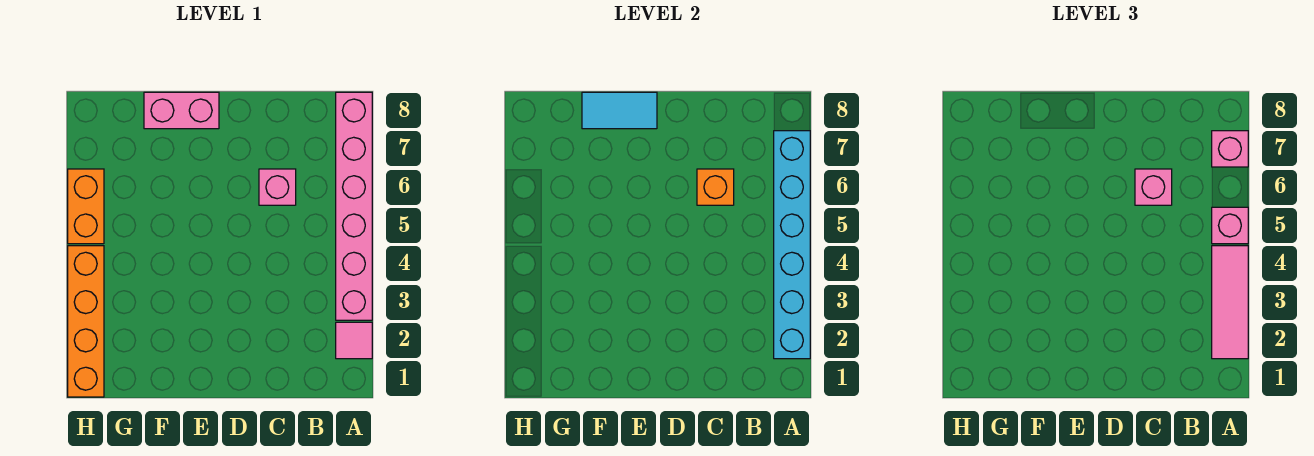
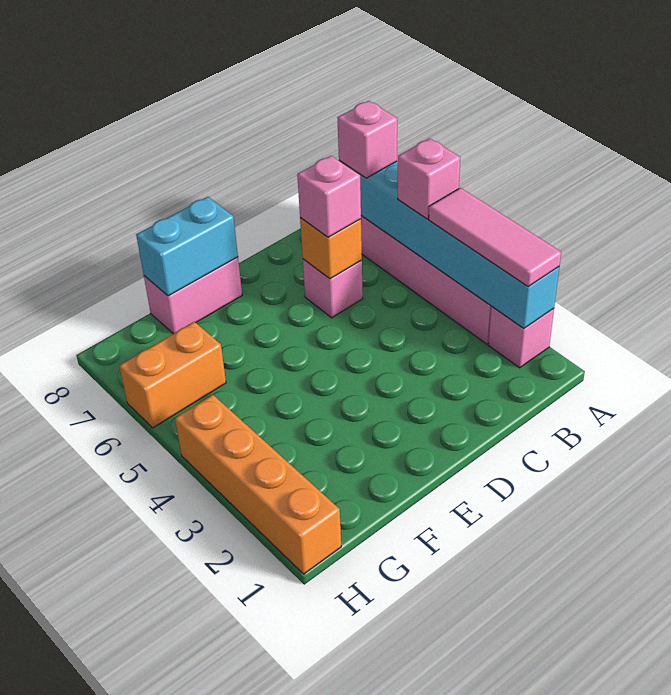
pink 1x1 tile [336,322,372,359] -> pink 1x1 brick [488,307,554,368]
cyan 1x2 tile [582,92,657,129] -> cyan 1x2 brick [136,197,238,296]
orange 1x2 brick [68,169,104,244] -> orange 1x2 brick turned to [119,322,226,428]

